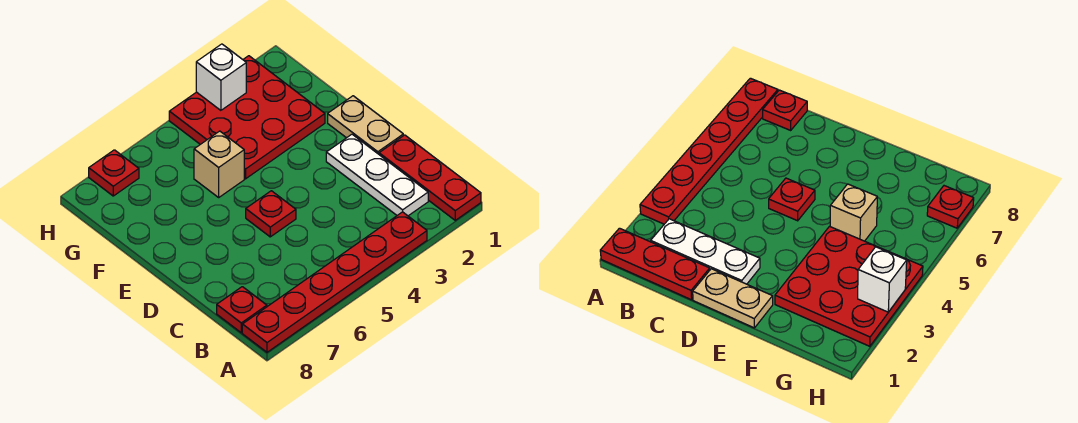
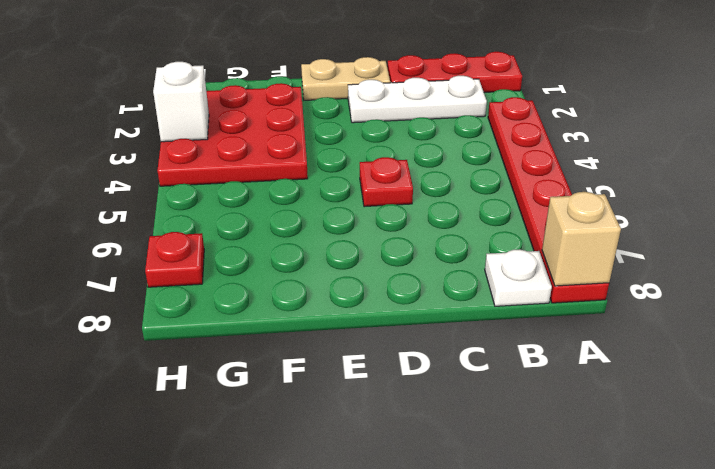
red 1x1 plate [217,287,267,333] -> white 1x1 plate [485,250,552,306]
tan 1x1 brick [194,131,244,197] -> tan 1x1 brick moved to [542,192,621,286]

